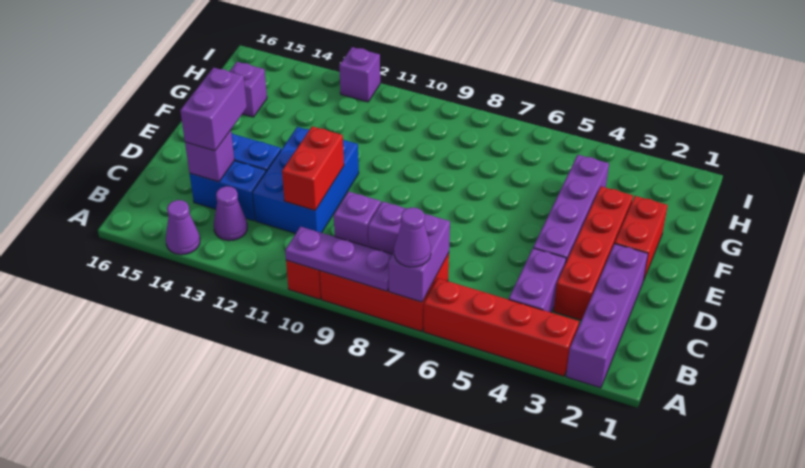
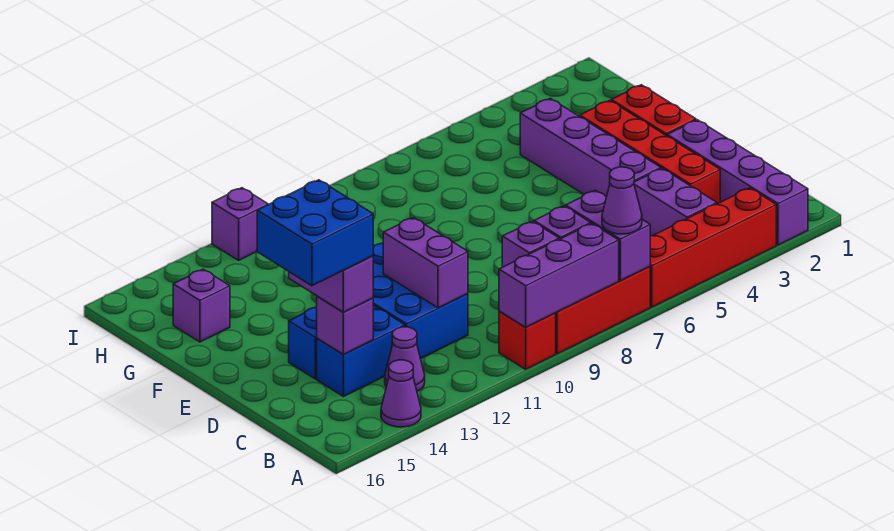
purple 1x3 plate [285,227,392,291] -> purple 1x3 brick [499,224,619,327]
red 1x2 brick [282,126,344,210] -> purple 1x2 brick [383,218,468,308]
none -> blue 2x2 brick [257,180,373,286]

